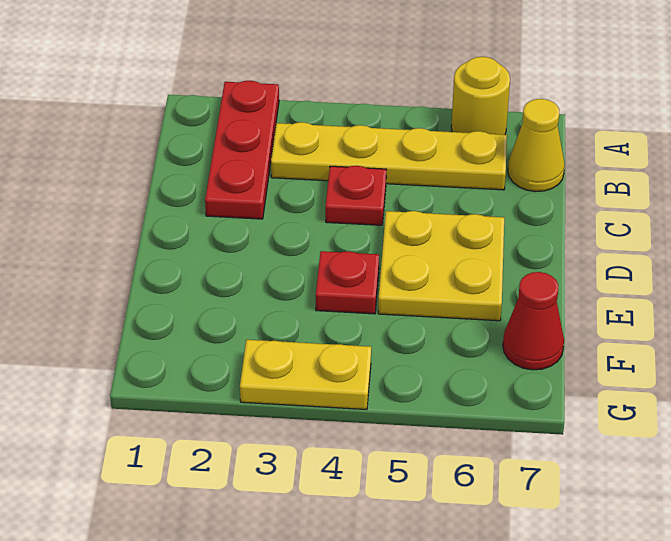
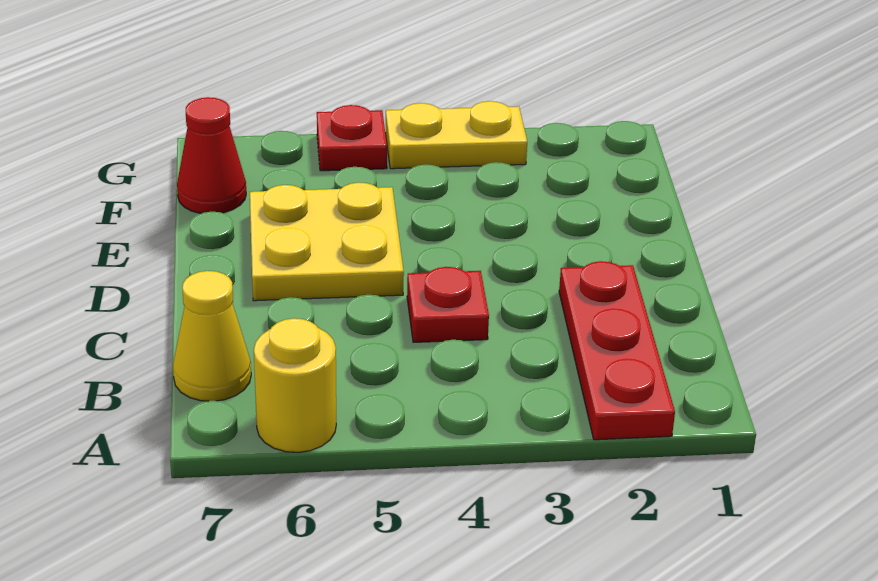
yellow 1x4 plate [271,122,507,190] -> none
red 1x1 plate [316,251,379,314] -> red 1x1 plate moved to [317,105,387,171]

